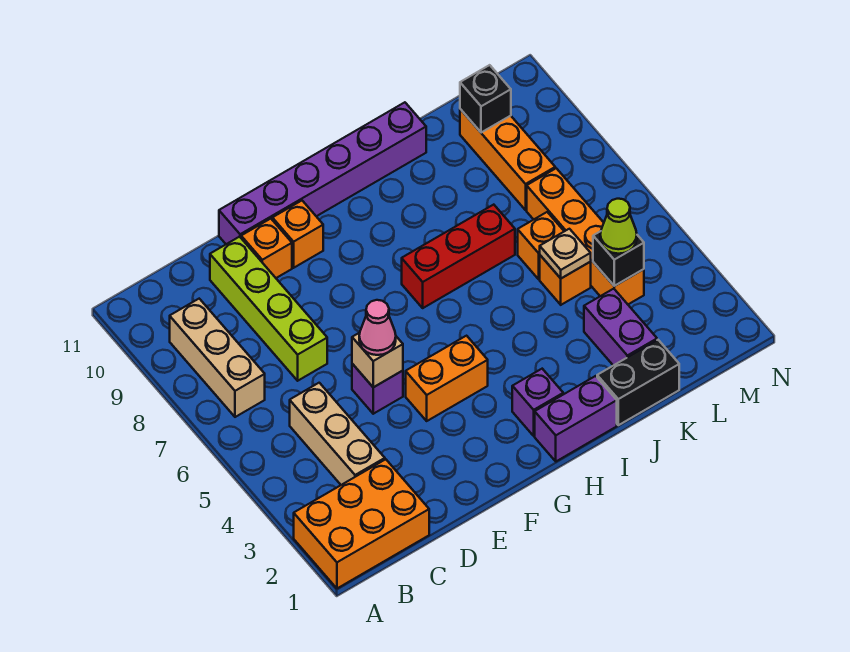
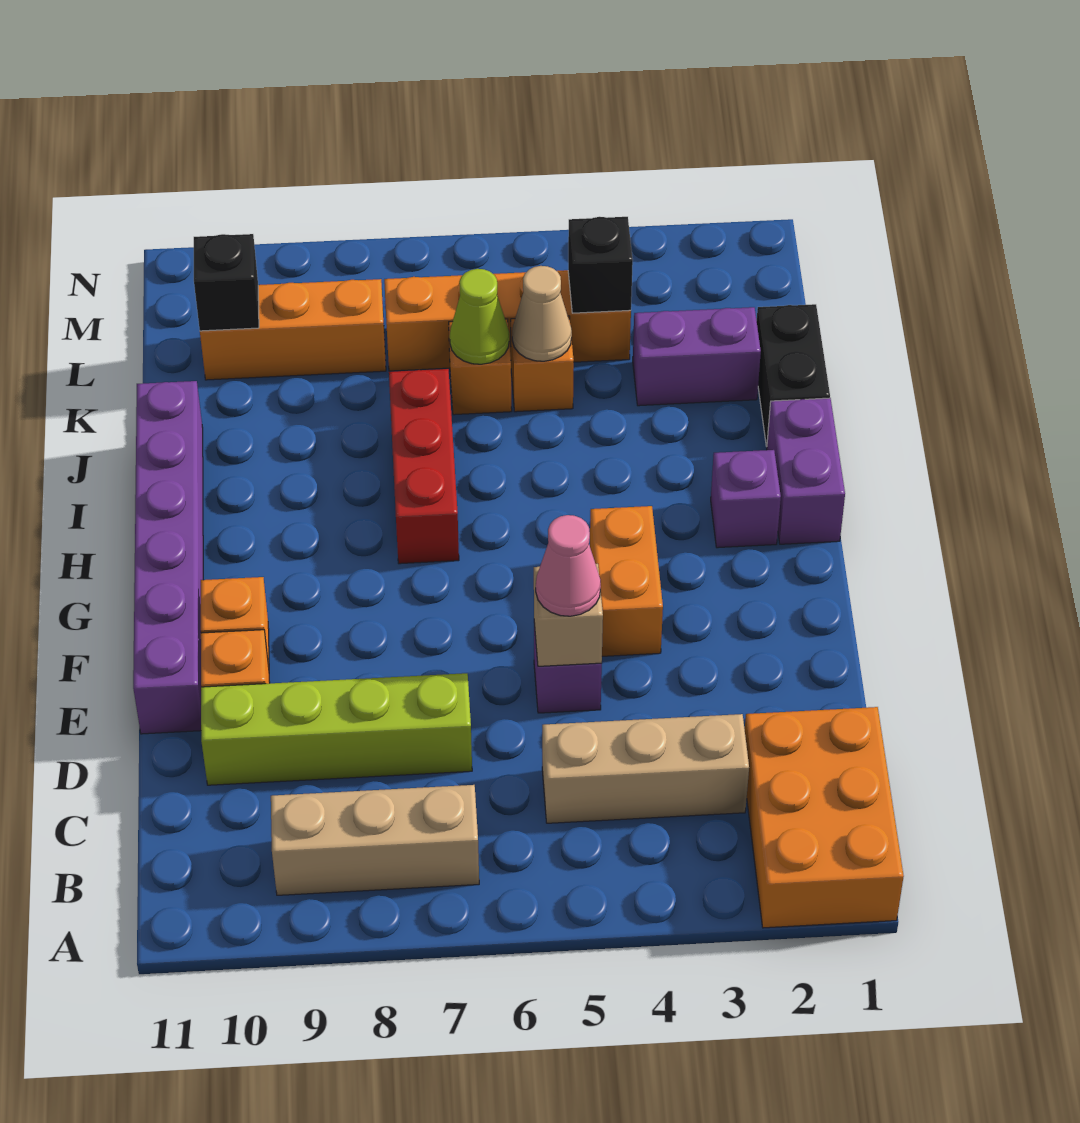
tan 1x1 plate [540,229,591,278] -> tan 1x1 cone [512,266,572,361]
lime 1x1 cone [600,199,637,254] -> lime 1x1 cone moved to [450,269,509,364]

